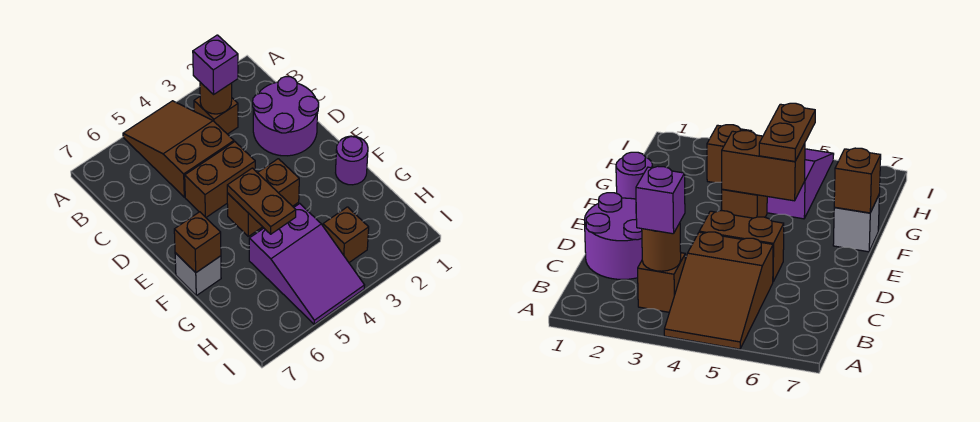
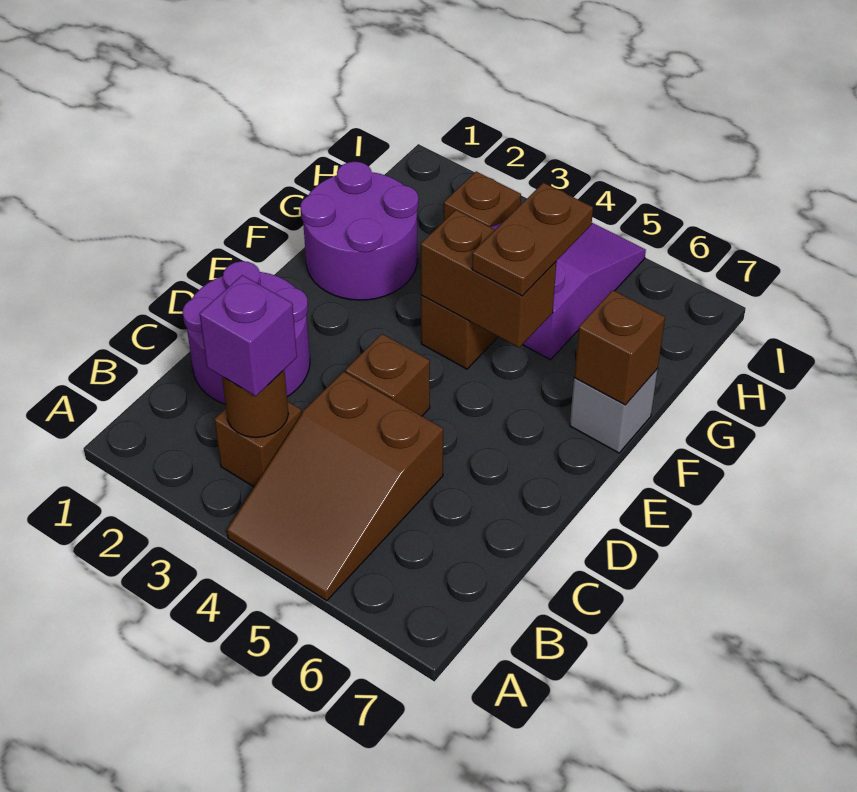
brown 1x2 brick [185,142,255,217] -> brown 1x1 brick [345,334,430,416]
purple 1x1 round brick [336,136,368,185] -> purple 2x2 round brick [301,162,418,300]

